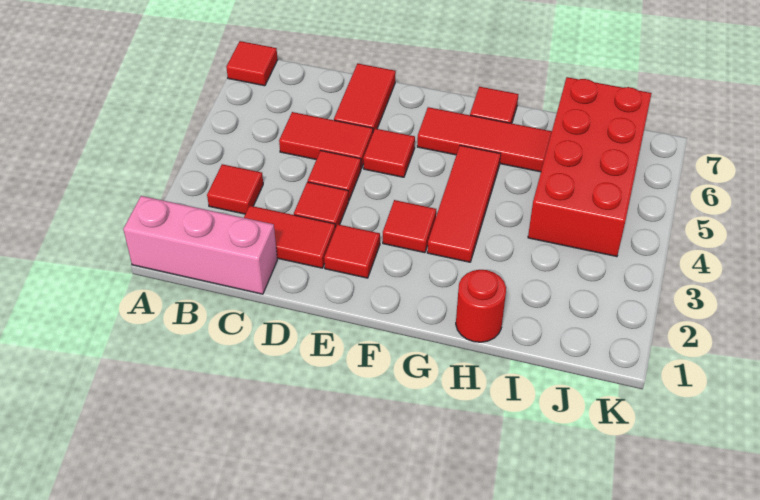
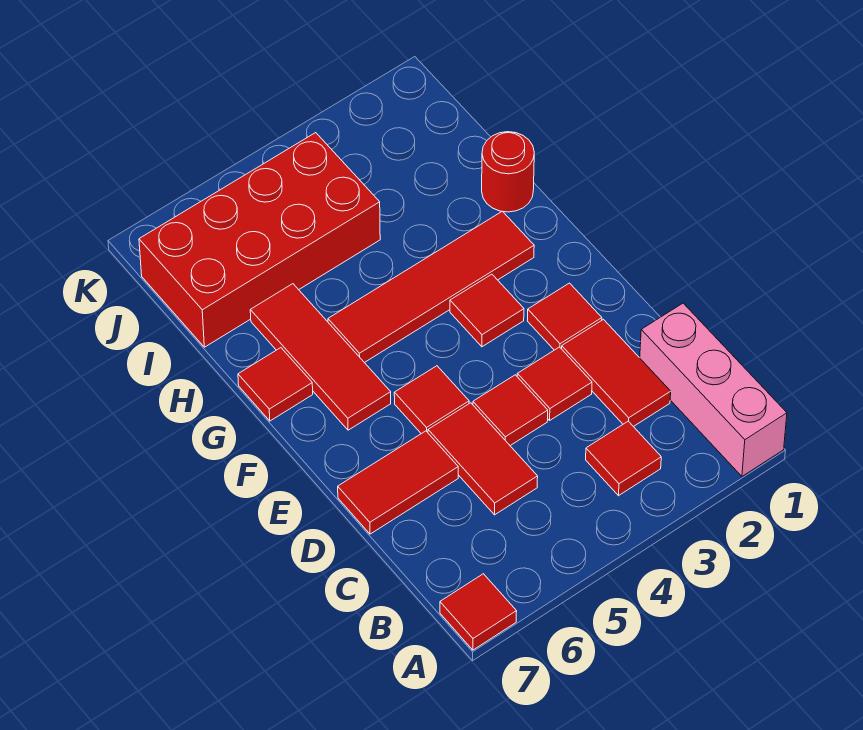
red 1x3 tile [427,145,501,262] -> red 1x4 tile [328,211,534,363]

